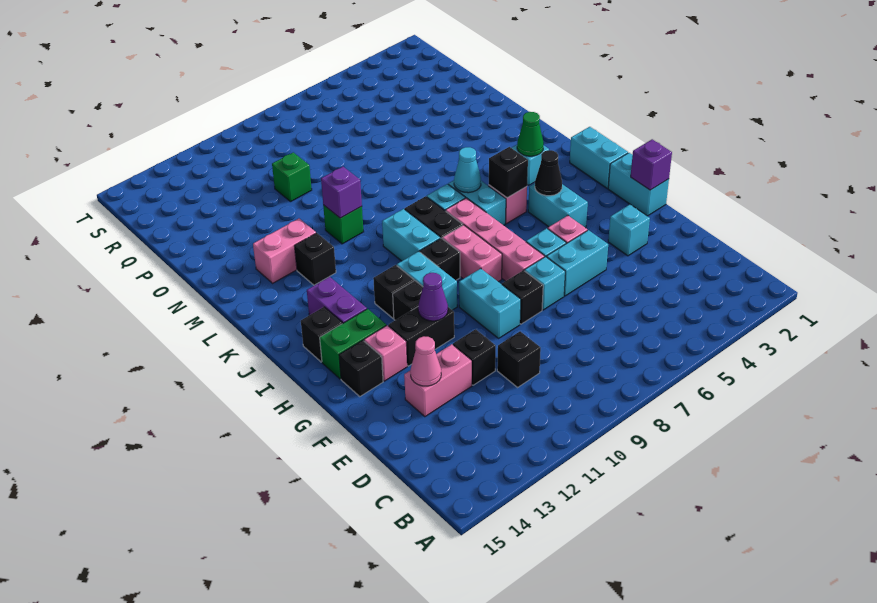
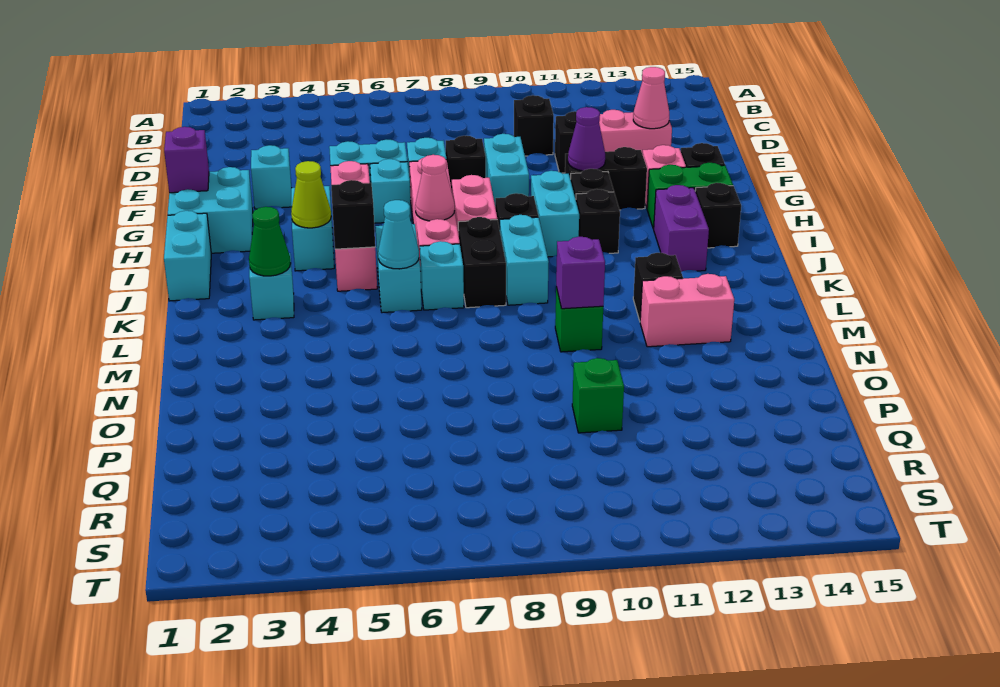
cyan 1x2 brick [608,153,669,216] -> cyan 2x2 brick [168,167,253,253]
black 1x1 cone [535,150,562,196] -> lime 1x1 cone [291,161,331,228]
none -> pink 1x1 cone [415,155,455,221]

